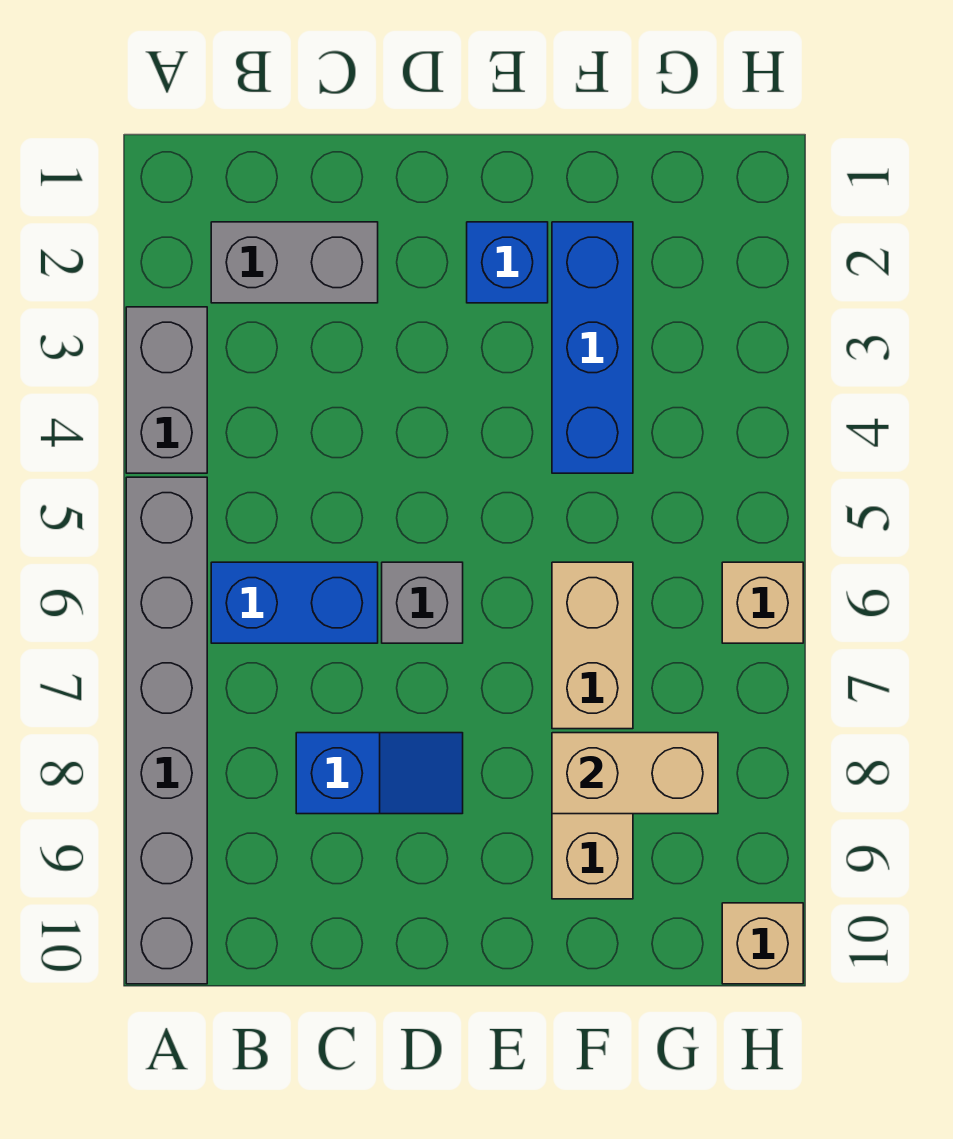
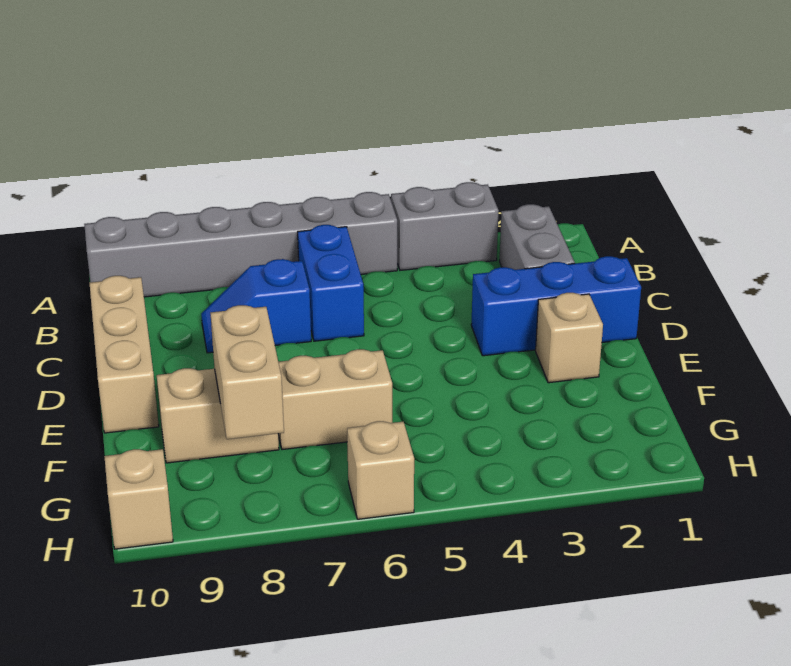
blue 1x2 slope [296,733,463,814] -> blue 1x2 slope turned to [201,259,311,353]
none -> tan 1x3 brick [89,276,159,433]
grey 1x1 brick [382,562,463,643] -> none
blue 1x1 brick [467,222,548,303] -> tan 1x1 brick [536,293,603,383]
blue 1x3 brick [552,222,633,473] -> blue 1x3 brick moved to [471,256,641,356]

